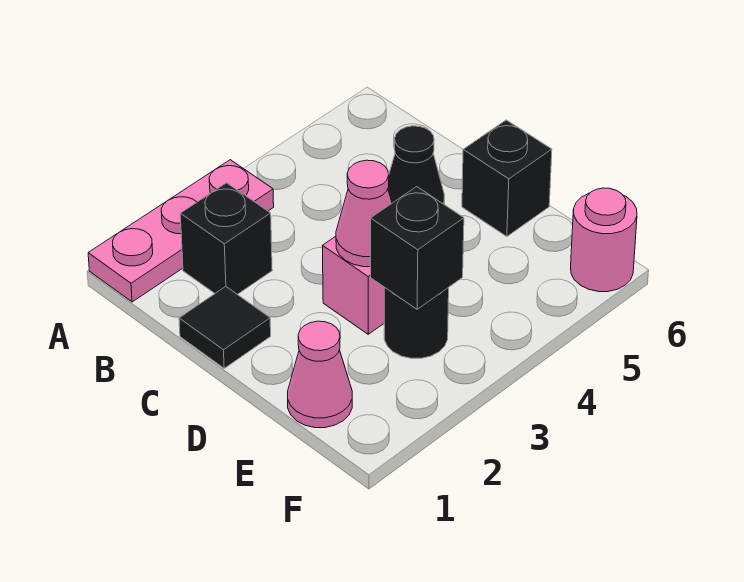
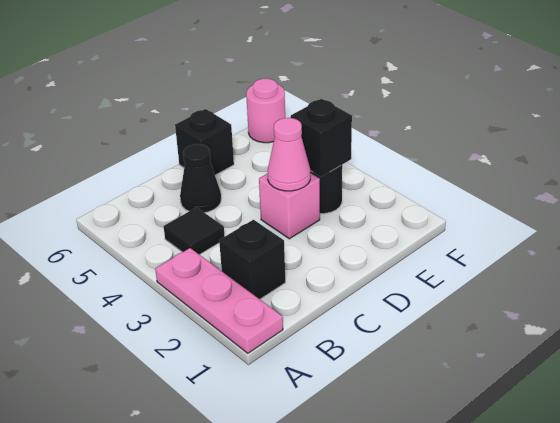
black 1x1 tile [179,286,271,368] -> black 1x1 tile moved to [164,207,225,255]
pink 1x1 cone [288,321,352,428] -> none

